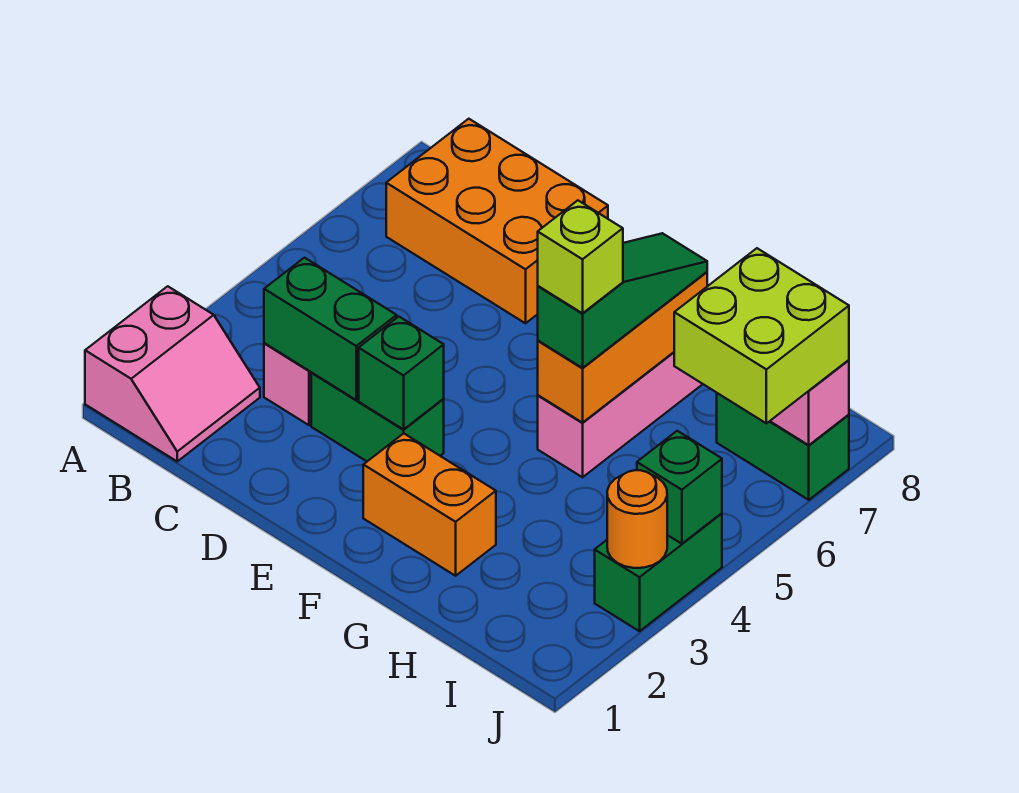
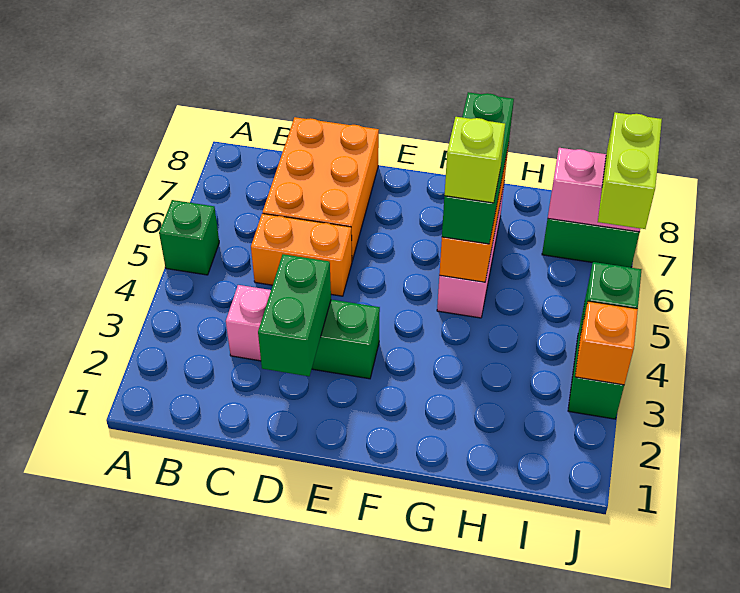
pink 2x2 slope [85,286,260,461] -> none
orange 2x3 brick [386,119,608,323] -> orange 2x3 brick turned to [263,117,379,261]
green 1x2 brick [264,258,397,400] -> green 1x2 brick turned to [258,254,331,376]
green 1x1 brick [359,317,444,429] -> green 1x1 brick moved to [159,200,219,275]
orange 1x2 brick [363,433,496,576] -> orange 1x2 brick moved to [251,214,352,296]
green 1x3 slope [538,233,707,368] -> green 1x3 brick [442,92,514,244]
lime 2x2 brick [674,248,849,423] -> lime 1x2 brick [598,112,662,229]
orange 1x1 round brick [607,470,667,568] -> orange 1x1 brick [575,301,638,385]

